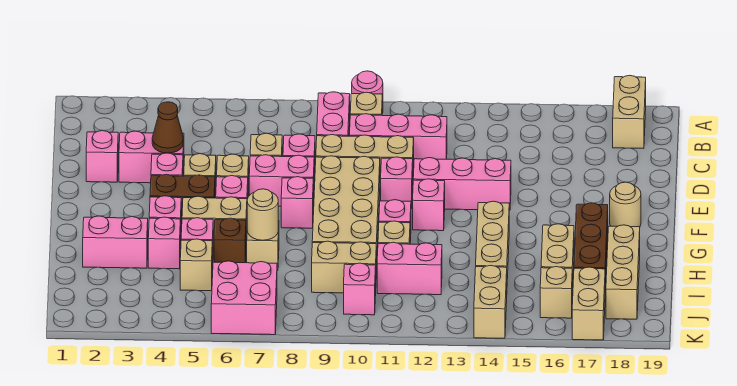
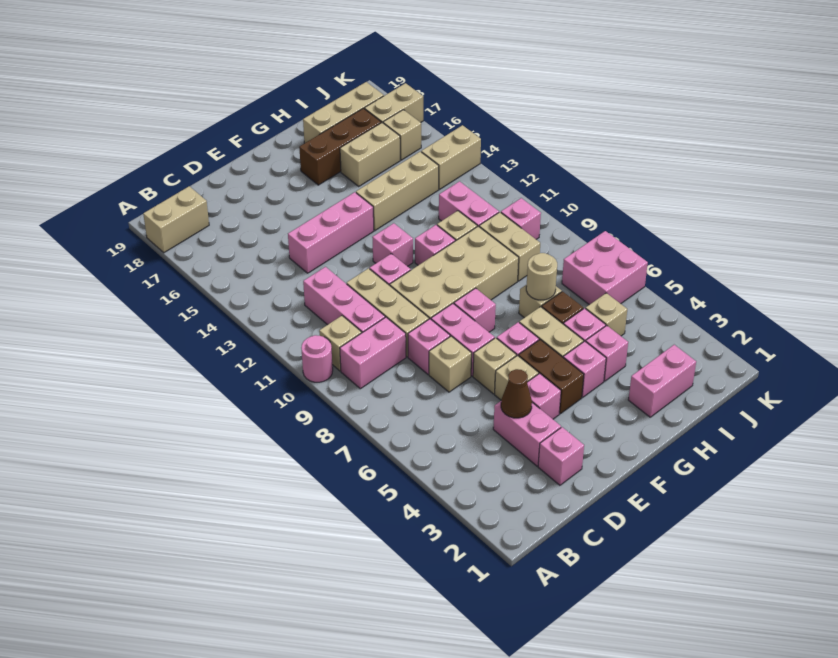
pink 1x3 brick [413,158,511,210] -> pink 1x3 brick turned to [288,192,374,273]
tan 1x1 round brick [610,182,641,227] -> none
pink 1x2 brick [83,216,148,268] -> pink 1x2 brick turned to [628,345,696,417]

